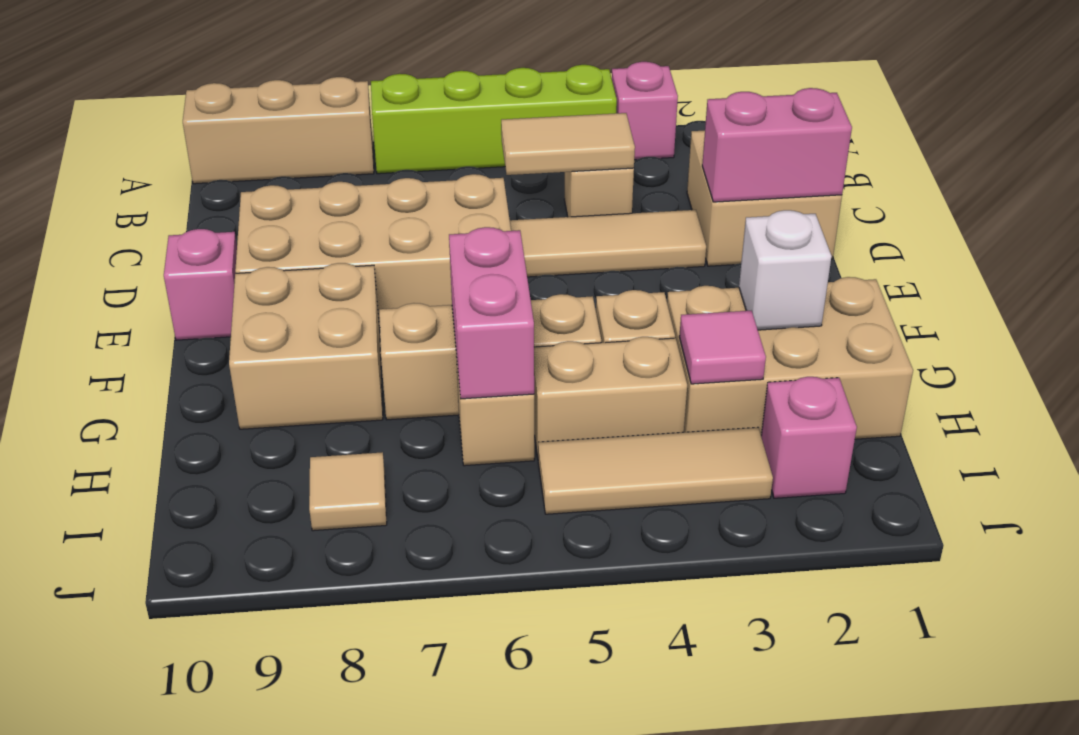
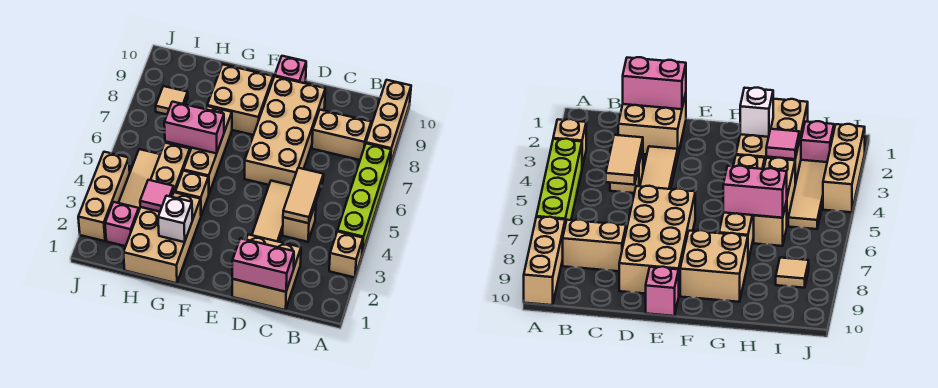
pink 1x1 brick [612,62,678,160] -> tan 1x1 brick [329,232,363,278]
none -> tan 1x2 brick [312,110,371,160]
pink 1x2 brick [702,88,852,202] -> pink 1x2 brick turned to [232,238,294,292]
none -> tan 1x3 brick [78,152,130,241]

